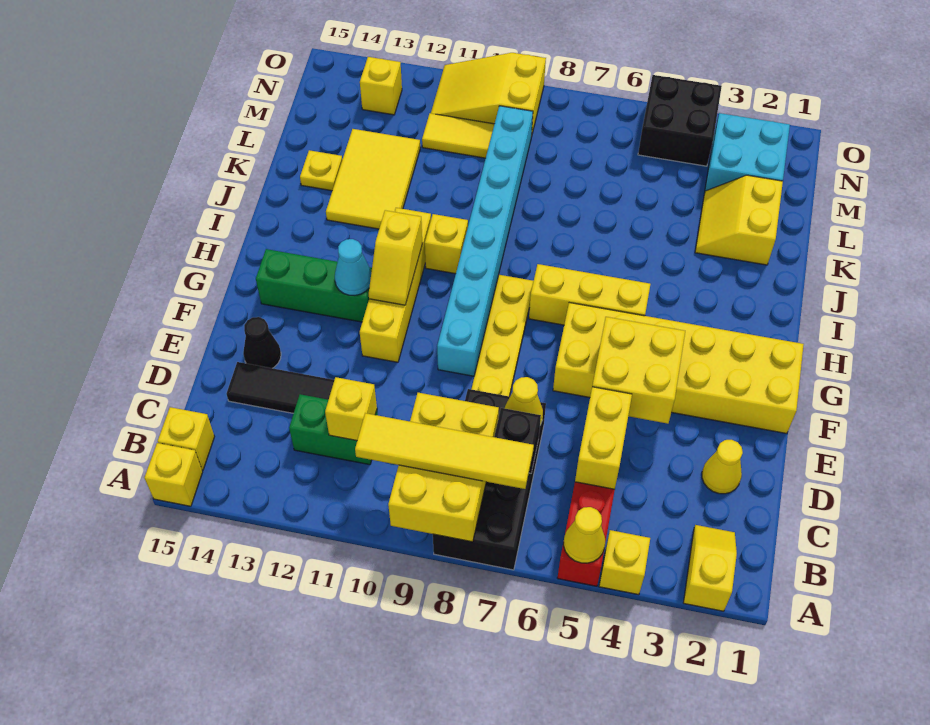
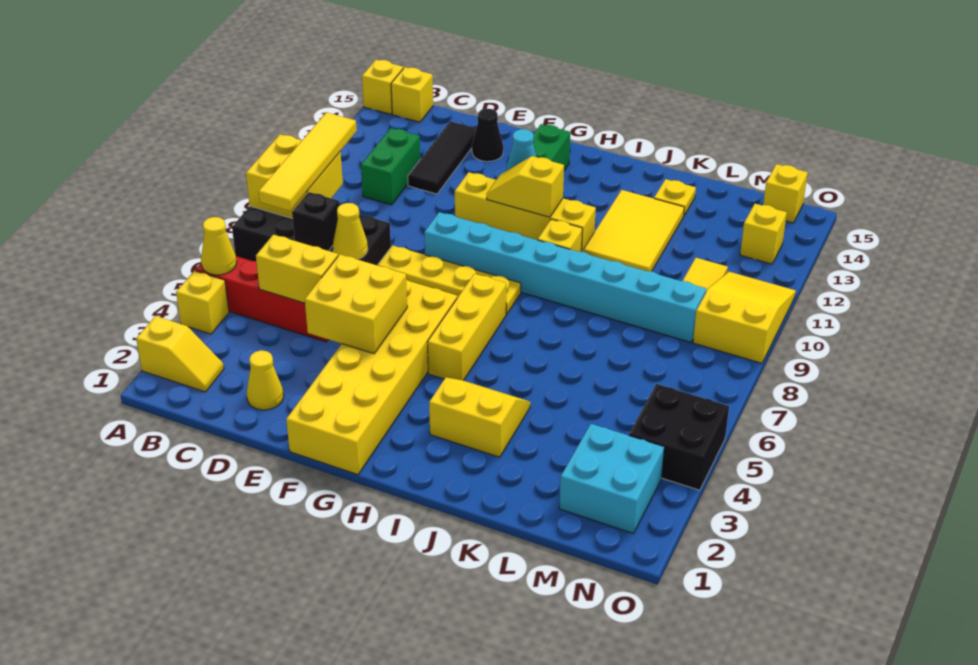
yellow 2x3 brick [388,392,499,542] -> yellow 2x2 brick [246,134,343,219]
yellow 1x1 brick [325,377,377,440] -> yellow 1x1 brick moved to [763,164,808,223]
yellow 2x3 tile [326,129,420,229] -> yellow 2x3 tile turned to [584,190,684,271]
yellow 2x2 slope [695,175,783,265] -> yellow 2x2 slope moved to [429,377,530,457]

